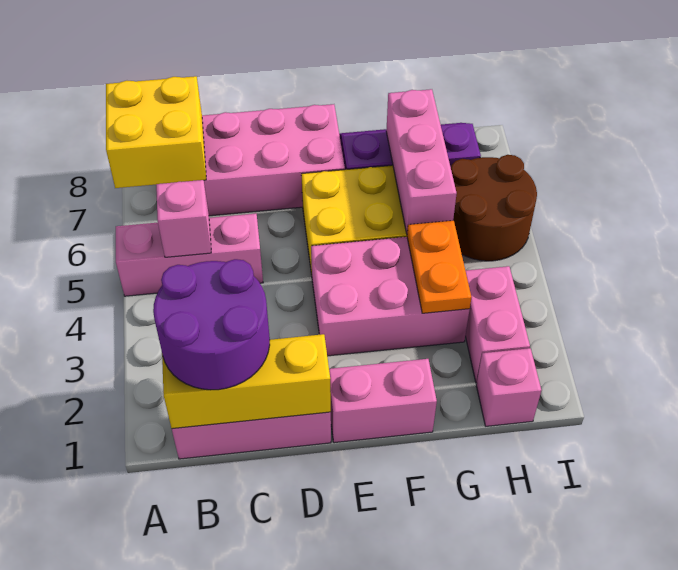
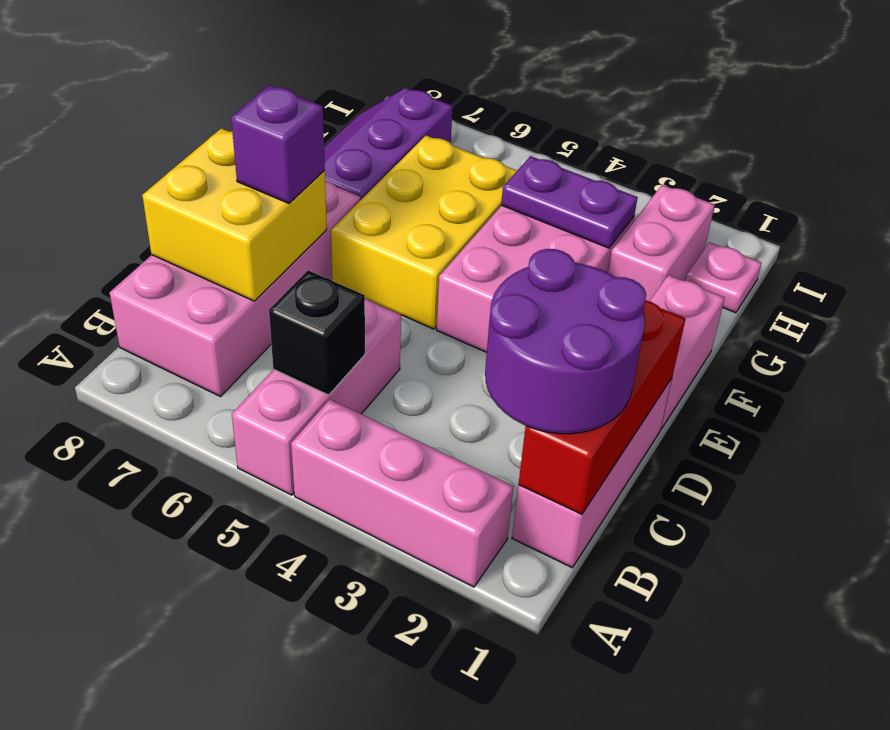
yellow 2x2 brick [106,76,206,188] -> yellow 2x2 brick moved to [142,128,327,301]
yellow 1x3 brick [162,334,331,429] -> red 1x3 brick [519,300,686,514]
pink 1x1 brick [156,180,211,257] -> black 1x1 brick [269,270,365,395]
none -> purple 1x1 brick [231,85,325,203]
orange 1x2 plate [407,220,471,313] -> purple 1x2 plate [501,156,638,248]
pink 1x3 brick [386,89,457,233] -> pink 1x3 brick moved to [291,400,513,587]
pink 1x1 brick [476,348,541,426] -> pink 1x1 plate [685,242,762,313]
pink 1x2 brick [465,266,530,383] -> pink 1x2 brick turned to [608,185,715,301]
brown 2x2 round brick [451,155,537,261] -> none

